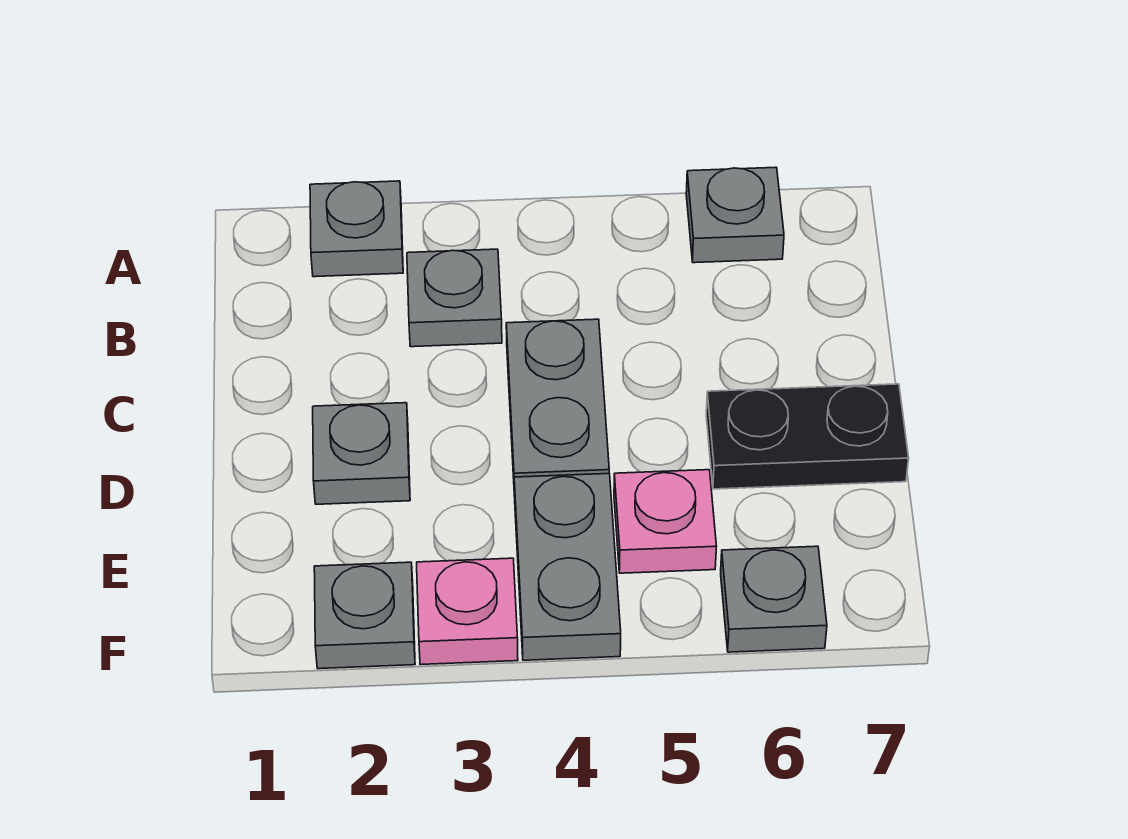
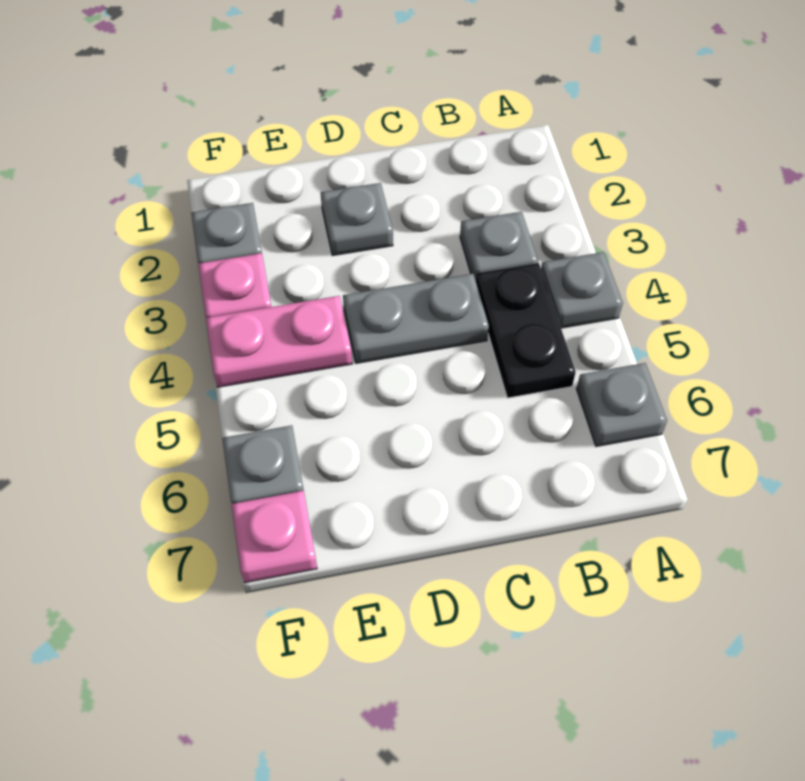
grey 1x1 plate [310,181,403,277] -> grey 1x1 plate moved to [541,252,623,328]
black 1x2 plate [706,384,909,489] -> black 1x2 plate moved to [476,263,576,398]
grey 1x2 plate [514,474,621,660] -> pink 1x2 plate [206,296,352,387]
pink 1x1 plate [614,470,716,573] -> pink 1x1 plate moved to [231,491,317,583]

